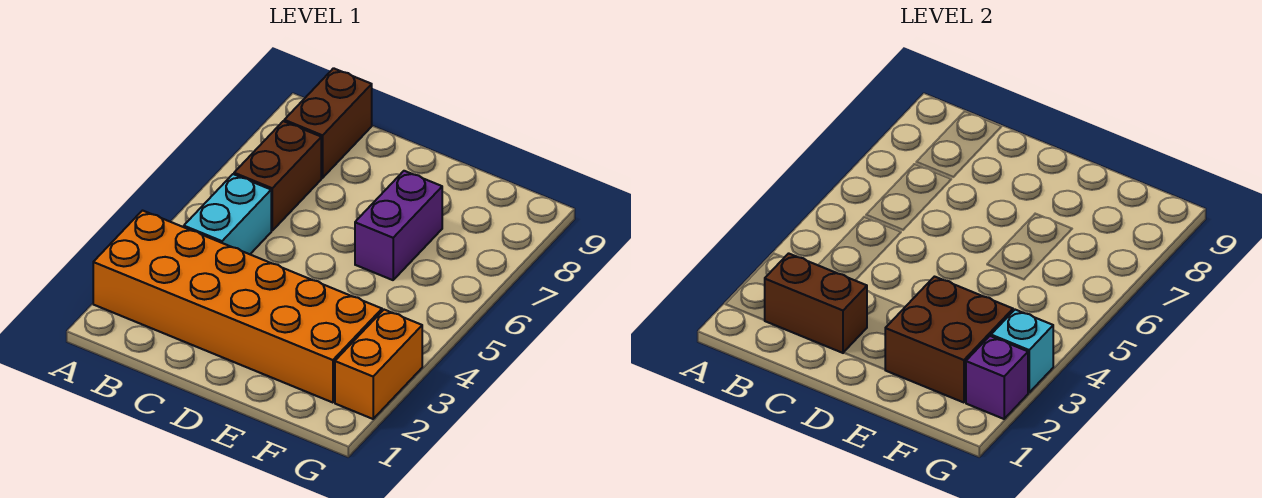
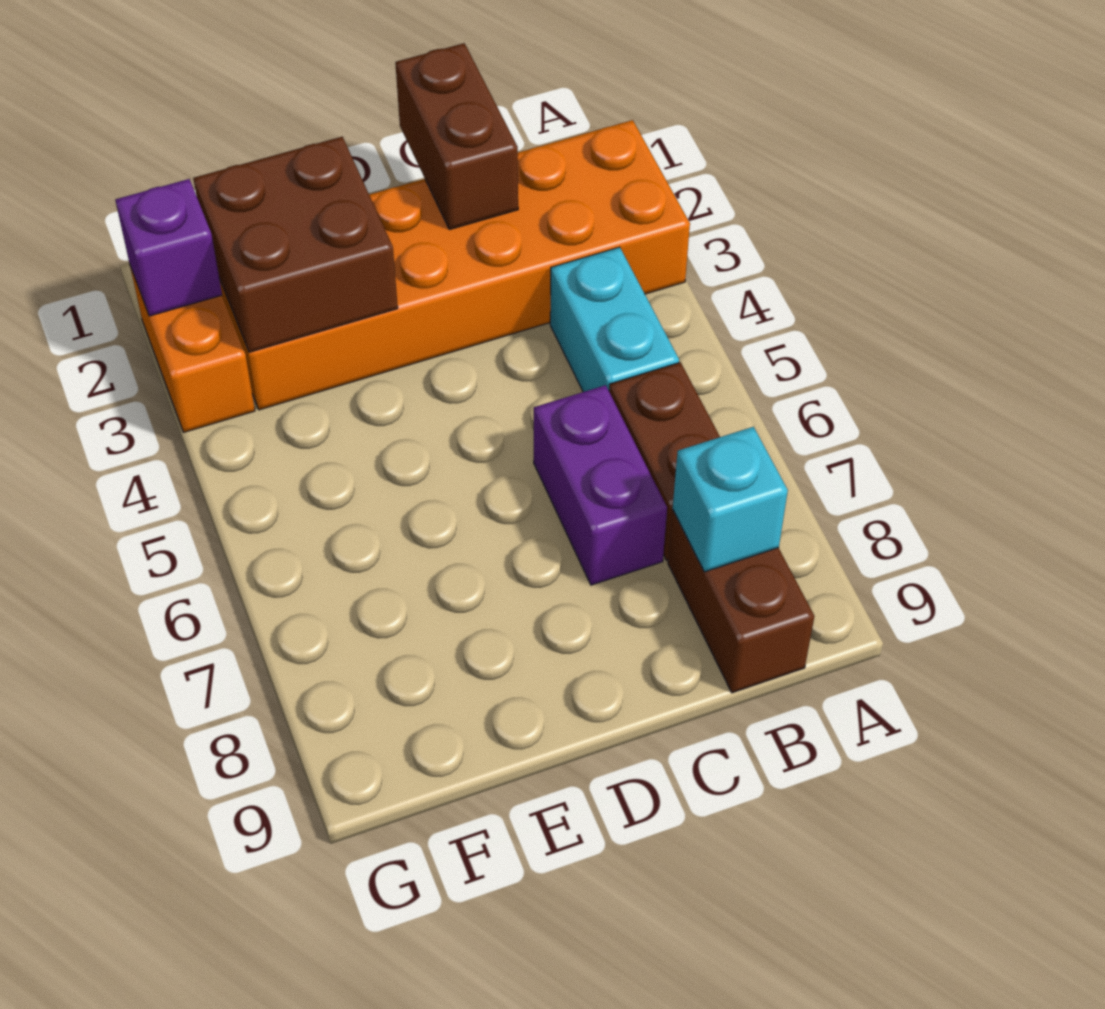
brown 1x2 brick [765,253,867,353] -> brown 1x2 brick turned to [395,43,518,230]
purple 1x2 brick [355,171,442,280] -> purple 1x2 brick moved to [534,385,667,585]
cyan 1x1 brick [991,310,1053,392] -> cyan 1x1 brick moved to [673,427,788,572]

